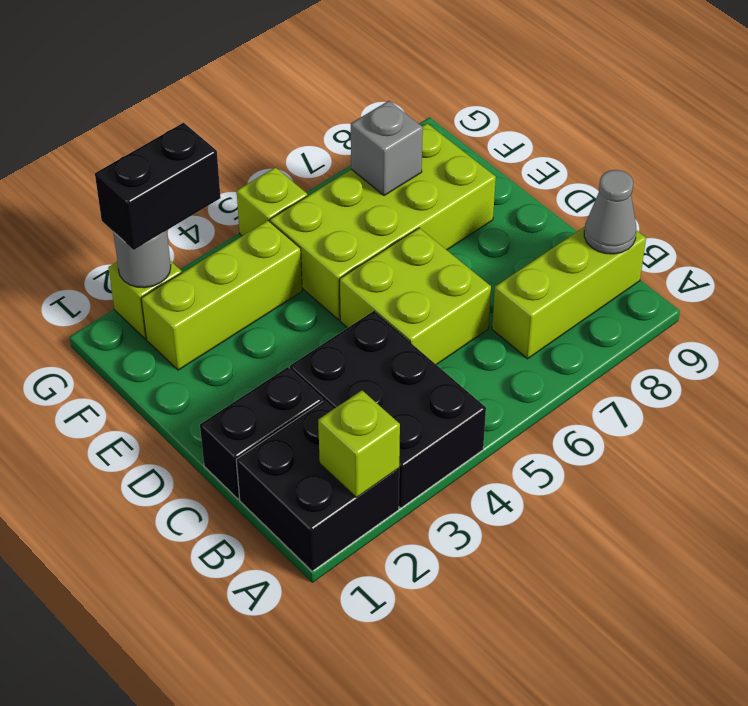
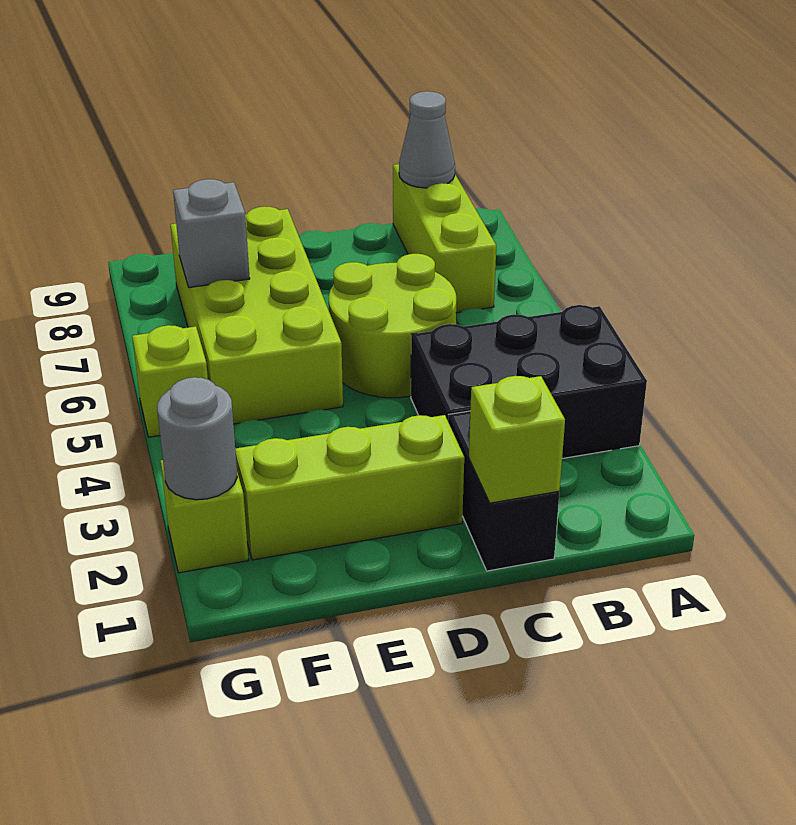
black 2x2 brick [236,401,399,571] -> none
lime 1x1 brick [318,390,400,498] -> lime 1x1 brick moved to [469,376,565,503]
lime 2x2 brick [339,228,491,365] -> lime 2x2 round brick [329,254,456,398]
lime 1x3 brick [141,221,302,370] -> lime 1x3 brick turned to [235,415,464,560]
black 1x2 brick [95,123,221,250] -> none

